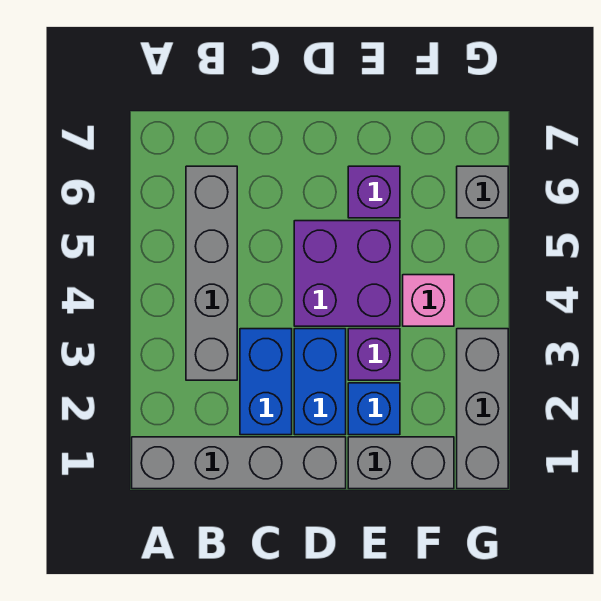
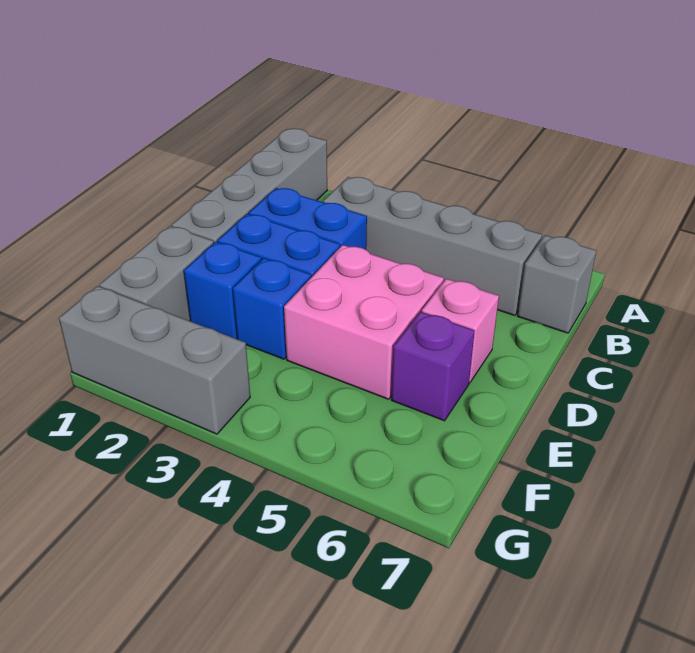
purple 2x2 brick [294,221,400,326] -> pink 2x2 brick [284,245,444,399]
purple 1x1 brick [348,329,400,380] -> blue 1x1 brick [233,258,311,359]
pink 1x1 brick [403,275,454,326] -> pink 1x1 brick moved to [422,279,499,383]
grey 1x1 brick [457,166,508,218] -> grey 1x1 brick moved to [518,235,596,333]

